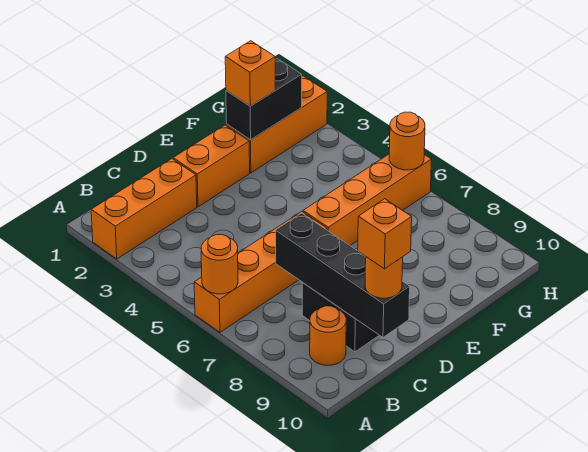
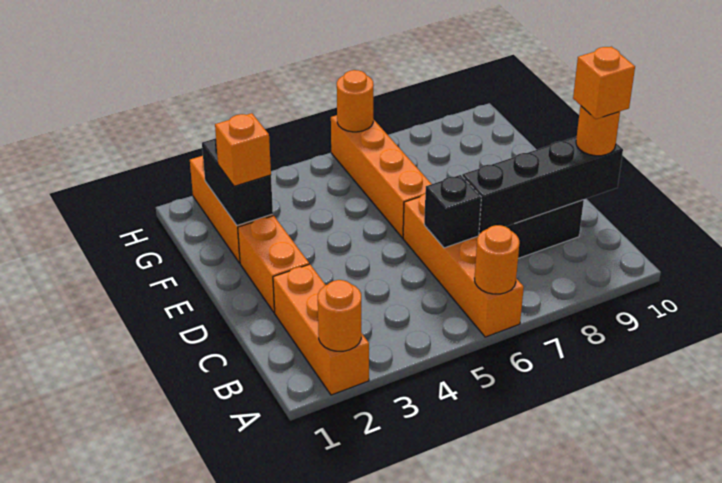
orange 1x1 round brick [310,306,346,365] -> orange 1x1 round brick moved to [318,280,361,351]
none -> black 1x1 brick [424,175,481,248]

